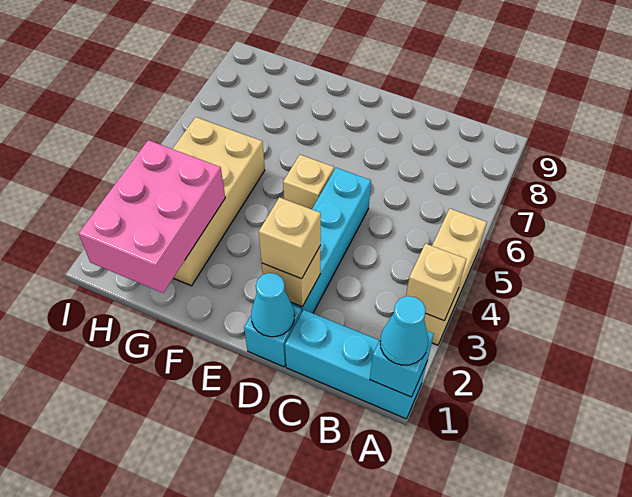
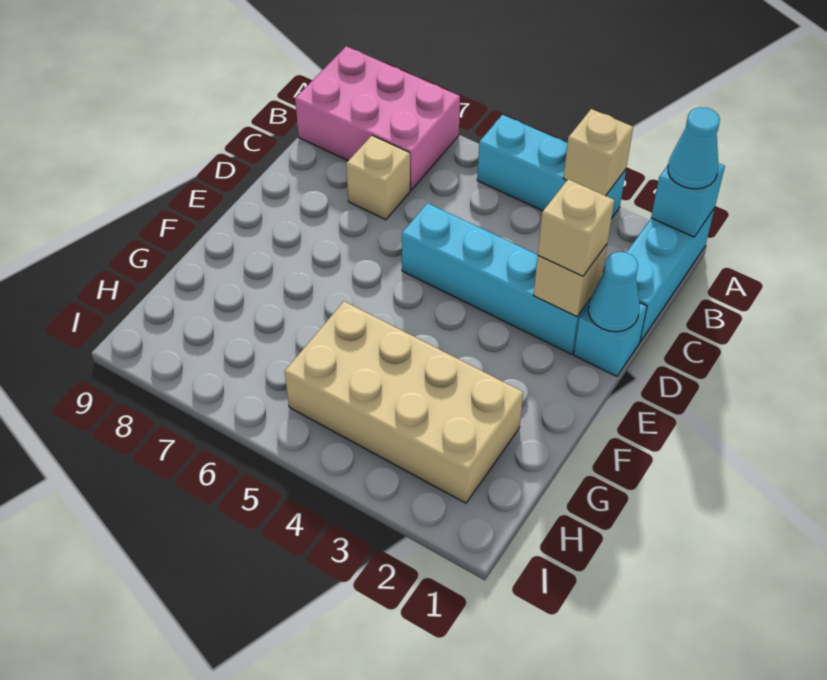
tan 1x3 brick [424,209,487,345] -> cyan 1x3 brick [477,115,626,219]
tan 1x1 brick [283,155,334,209] -> tan 1x1 brick moved to [346,135,410,220]
pink 2x3 brick [78,140,225,293] -> pink 2x3 brick moved to [295,46,460,190]

